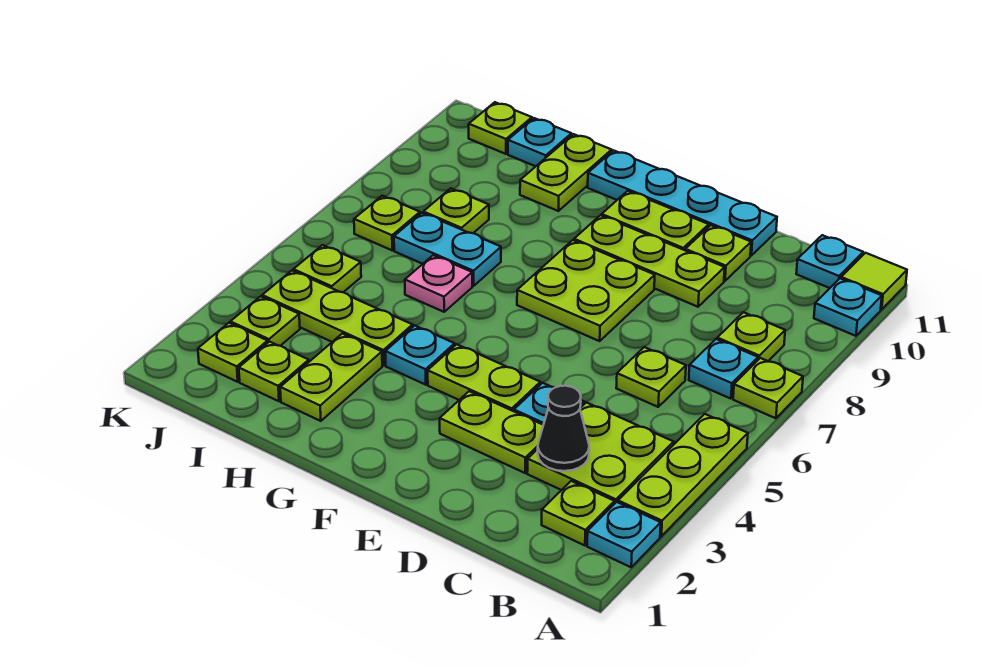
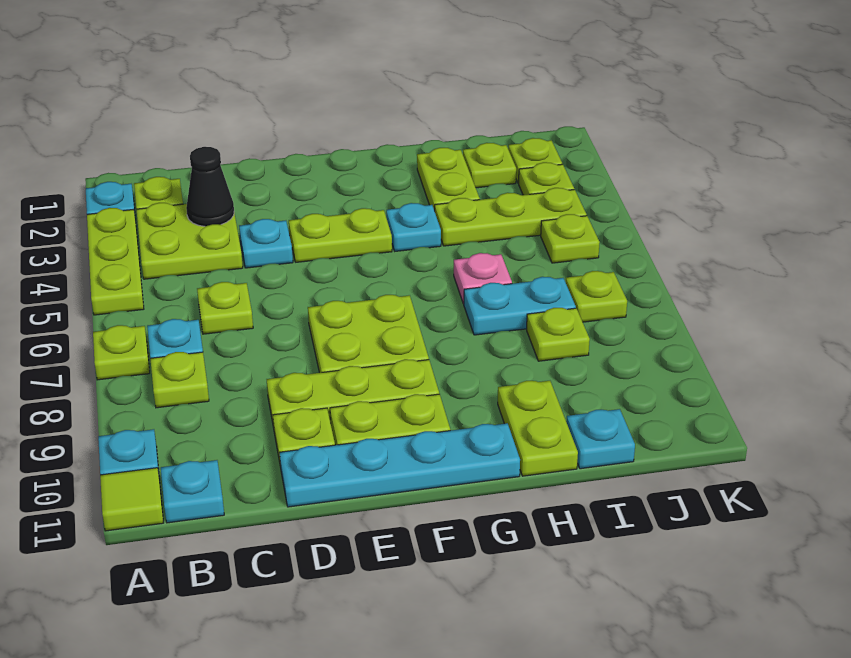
lime 1x2 plate [440,391,543,473] -> none
lime 1x1 plate [469,102,532,154] -> none

